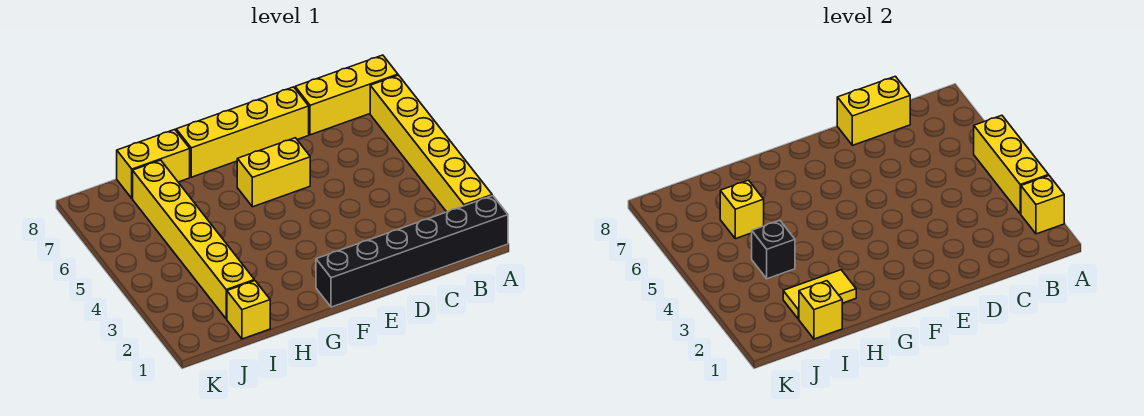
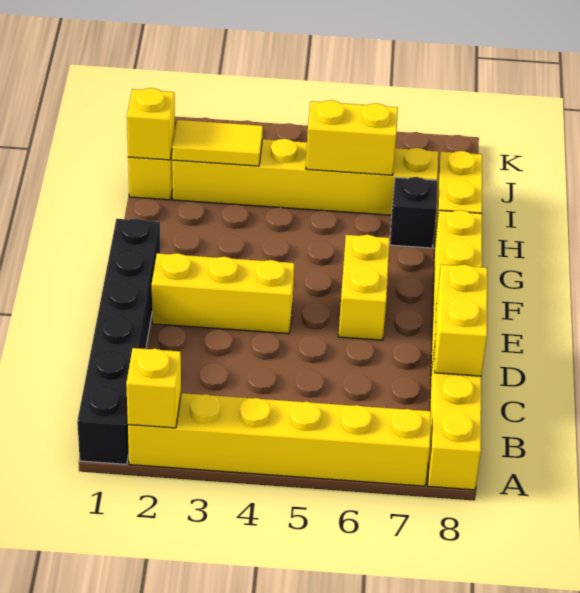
yellow 1x3 brick [974,115,1049,214] -> yellow 1x3 brick moved to [152,253,294,334]
yellow 1x2 tile [783,270,856,319] -> yellow 1x2 tile turned to [172,120,263,166]
black 1x1 brick [752,220,795,279] -> black 1x1 brick moved to [390,177,437,248]
yellow 1x1 brick [720,180,764,239] -> yellow 1x2 brick [306,100,398,175]

